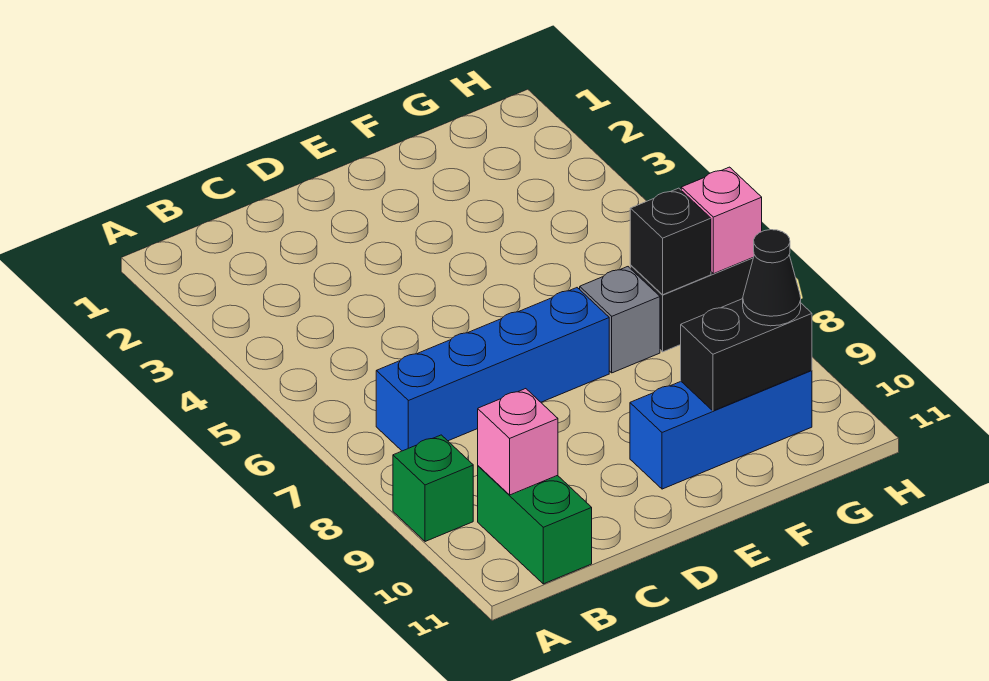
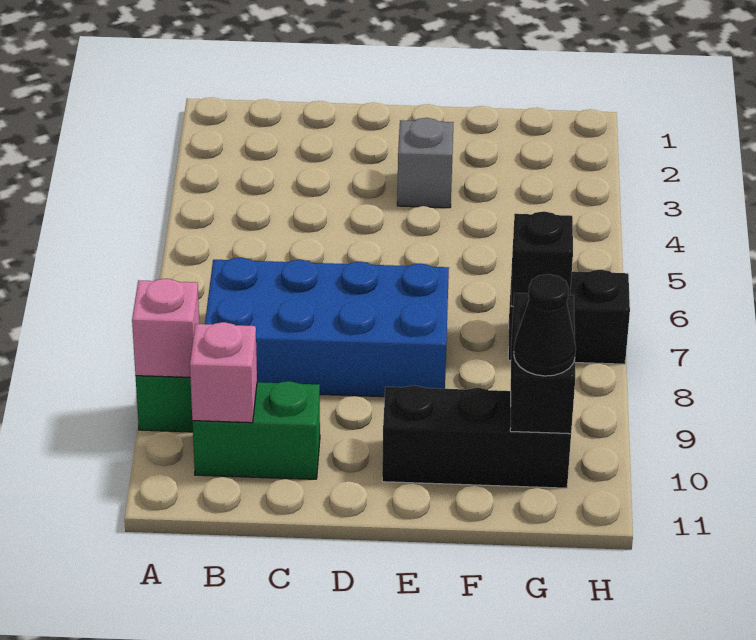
blue 1x4 brick [376,288,609,451] -> blue 2x4 brick [205,258,449,397]
green 1x2 brick [478,466,592,584] -> green 1x2 brick turned to [192,381,320,479]
blue 1x3 brick [630,370,812,489] -> black 1x3 brick [382,385,571,488]
grey 1x1 brick [580,267,660,373] -> grey 1x1 brick moved to [397,118,454,208]
black 1x2 brick [681,299,812,411] -> black 1x2 brick turned to [510,293,575,434]
pink 1x1 brick [681,167,762,274] -> pink 1x1 brick moved to [132,279,199,377]

